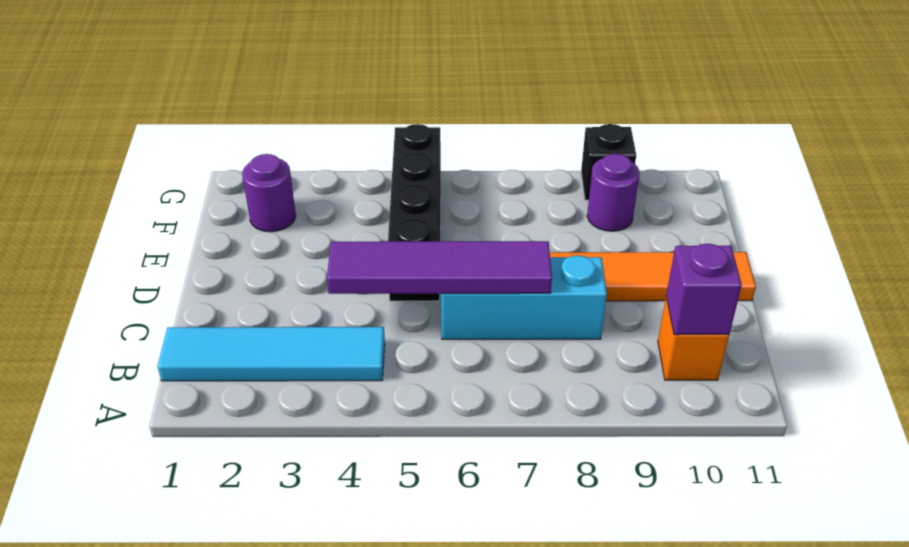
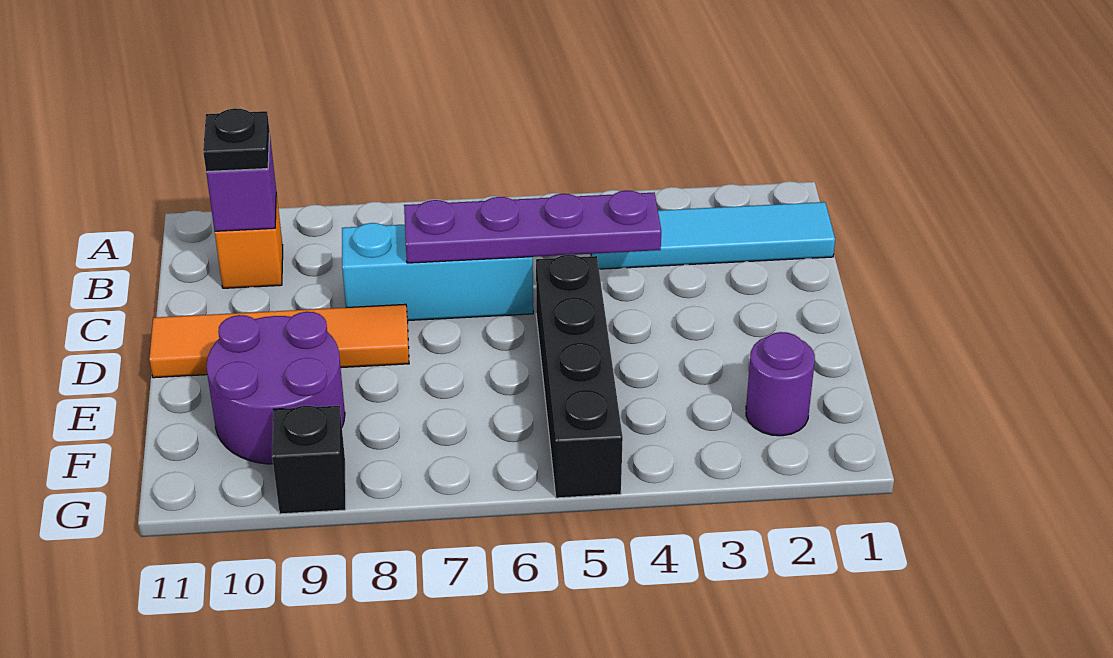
none -> black 1x1 plate [203,108,270,172]
purple 1x4 tile [327,241,552,294] -> purple 1x4 plate [404,191,661,263]
purple 1x1 round brick [587,154,639,231] -> purple 2x2 round brick [207,312,345,464]

